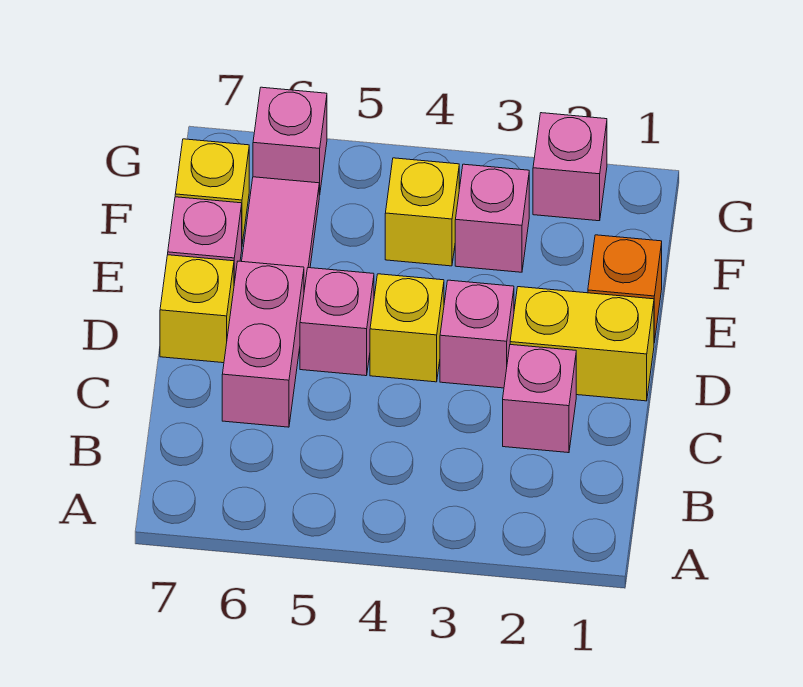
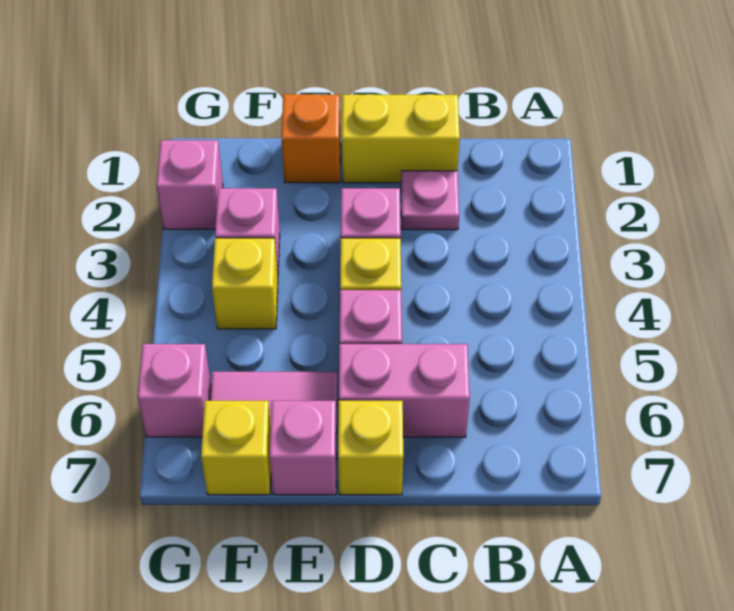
pink 1x1 brick [503,345,576,453] -> pink 1x1 plate [401,171,459,230]
yellow 1x2 brick [510,287,654,401] -> yellow 1x2 brick turned to [342,94,460,183]

